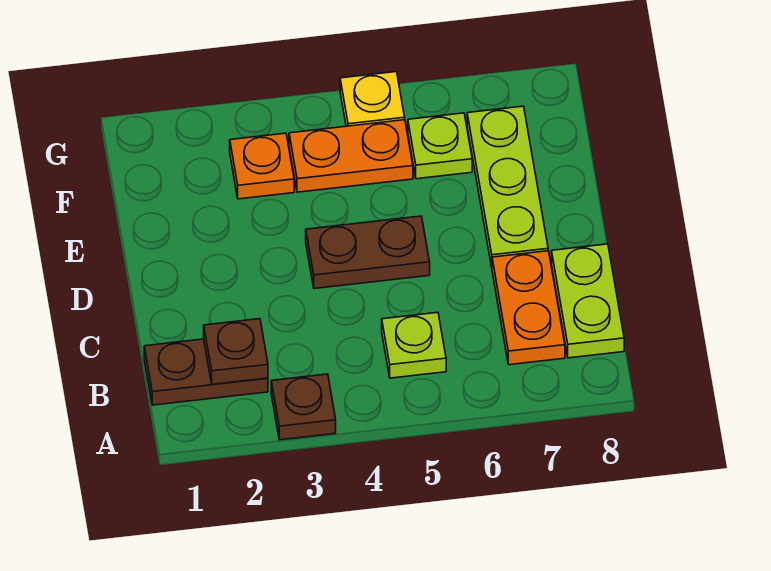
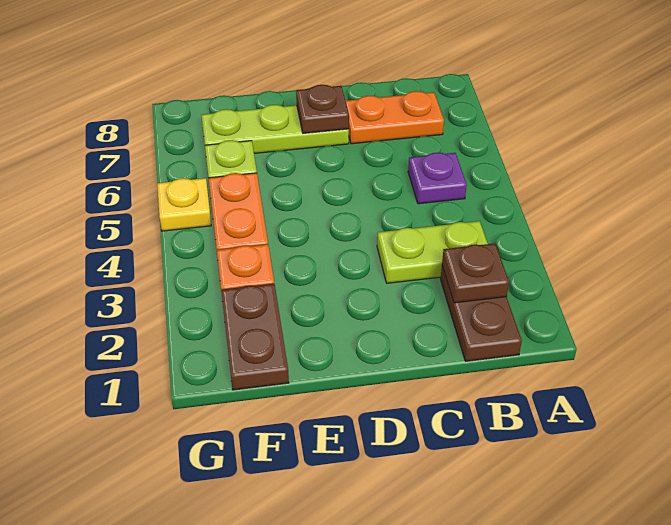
brown 1x1 plate [271,374,336,440] -> brown 1x1 plate moved to [296,85,349,133]
lime 1x1 plate [382,312,446,378] -> purple 1x1 plate [408,152,467,204]
lime 1x2 plate [552,244,624,358] -> lime 1x2 plate moved to [377,221,488,283]
brown 1x2 plate [306,216,430,289] -> brown 1x2 plate moved to [221,284,289,390]

